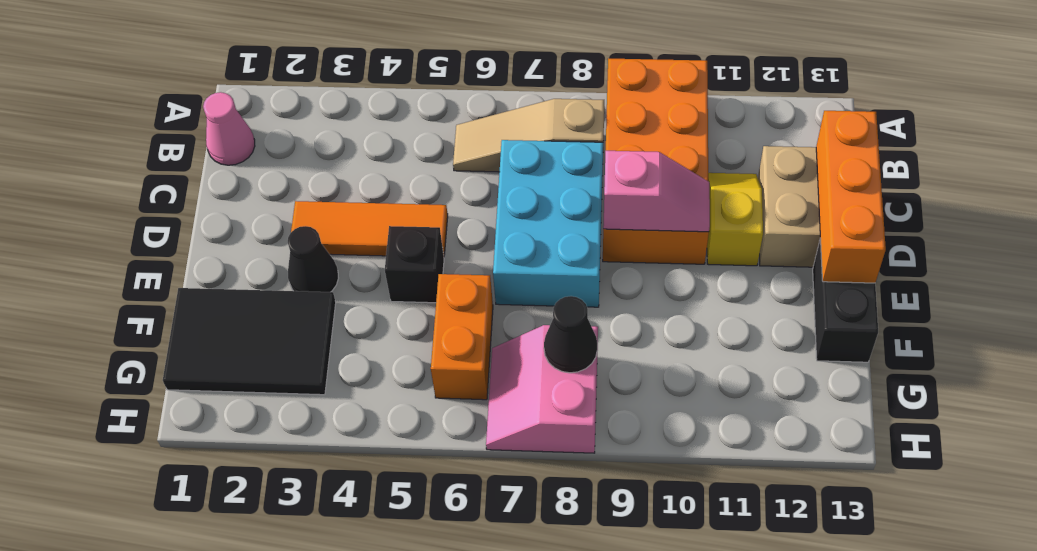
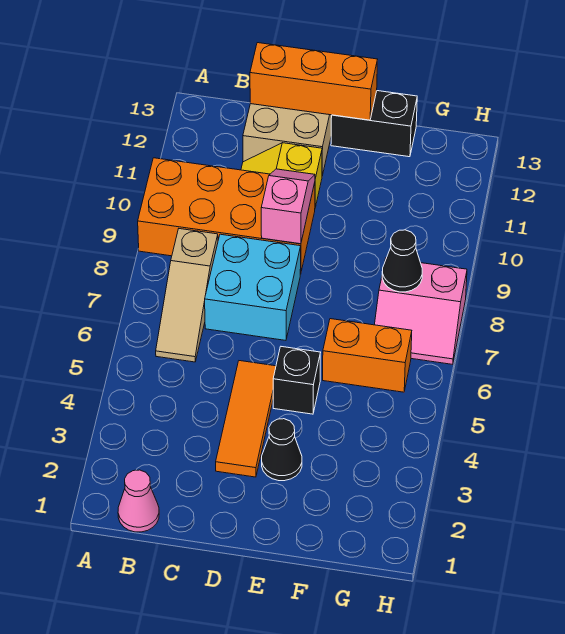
cyan 2x3 brick [493,140,603,307] -> cyan 2x2 brick [205,234,301,340]
black 2x3 tile [163,288,336,395] -> none

